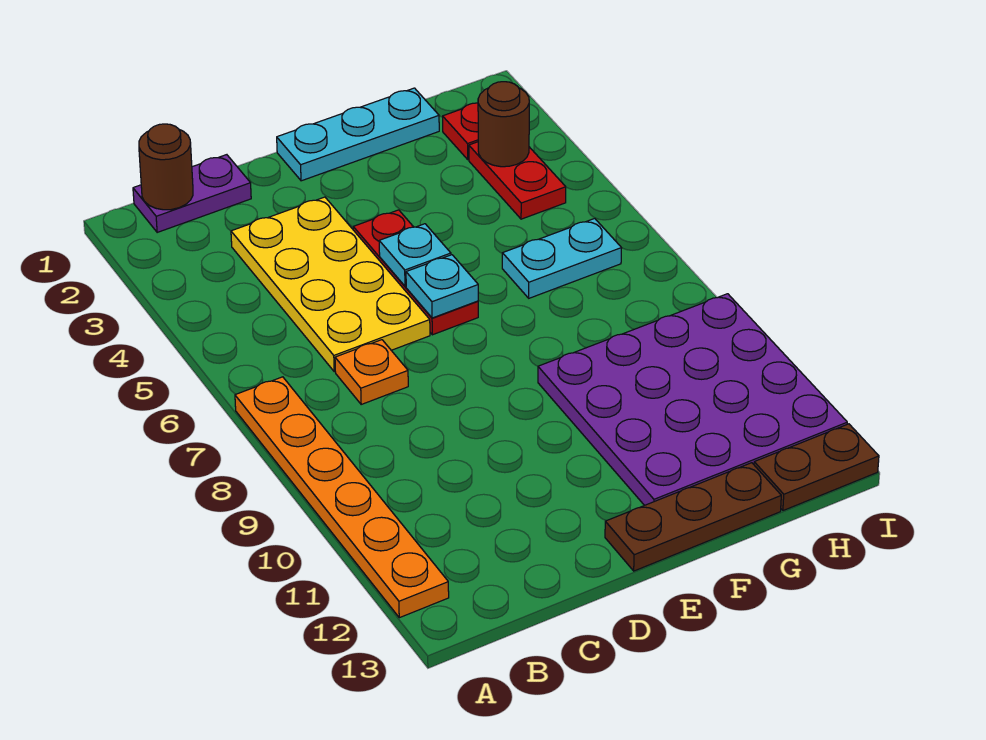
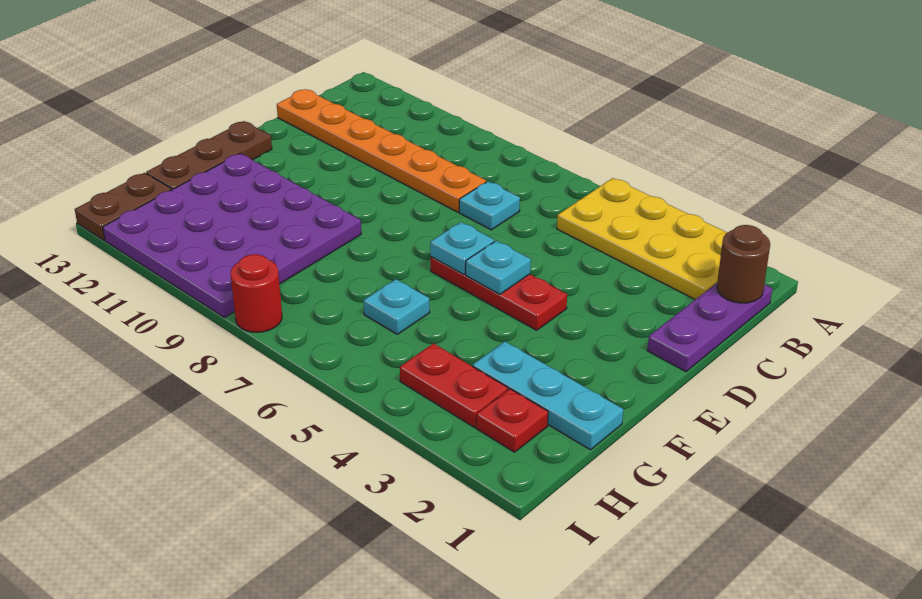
orange 1x6 plate [235,377,449,618] -> orange 1x6 plate moved to [277,89,486,212]
purple 1x2 plate [133,155,251,232] -> purple 1x3 plate [647,283,772,372]
yellow 2x4 plate [231,197,430,372] -> yellow 2x4 plate moved to [557,178,727,300]
orange 1x1 plate [335,340,408,404] -> cyan 1x1 plate [459,181,520,230]
cyan 1x3 plate [277,88,439,181] -> cyan 1x3 plate turned to [473,342,623,450]
cyan 1x2 plate [502,219,621,298] -> cyan 1x1 plate [363,279,430,334]
brown 1x1 round brick [478,82,529,167] -> none
none -> red 1x1 round brick [231,254,282,332]

